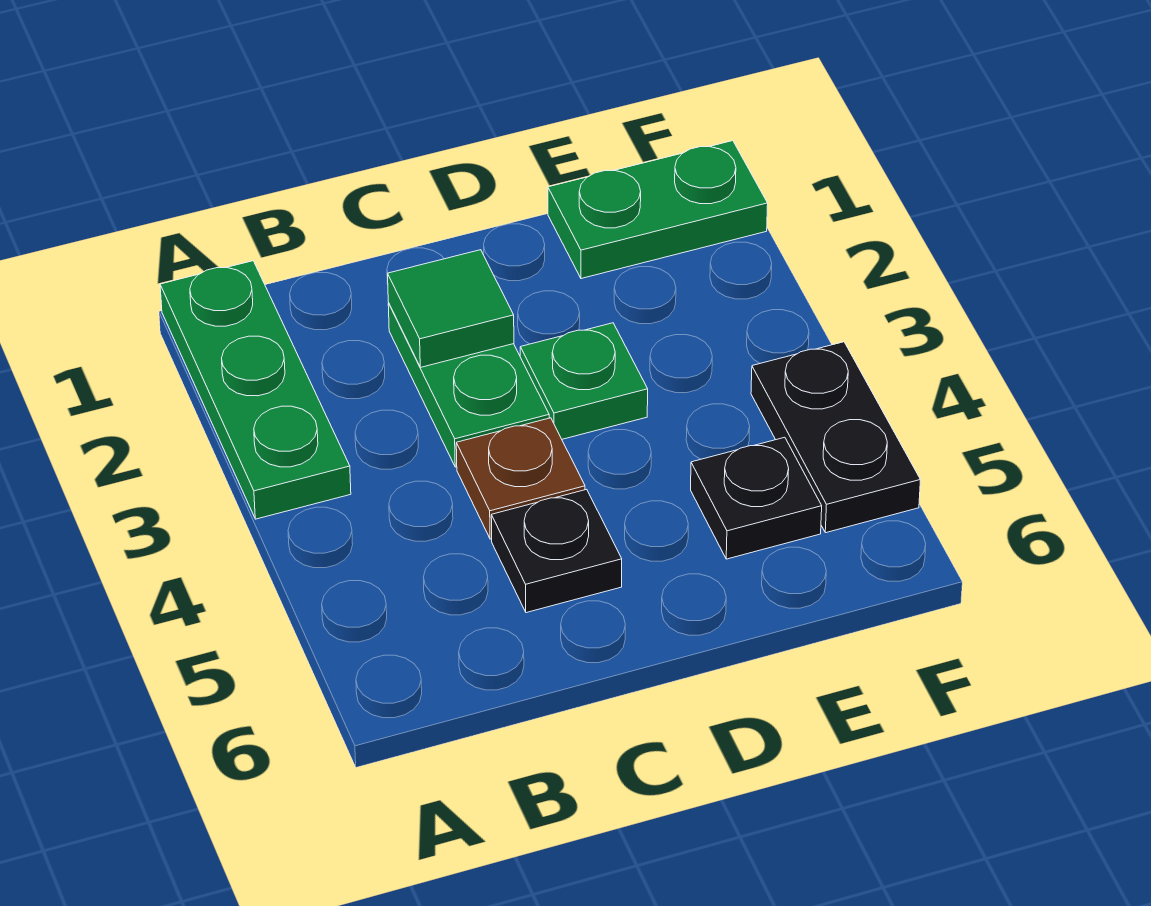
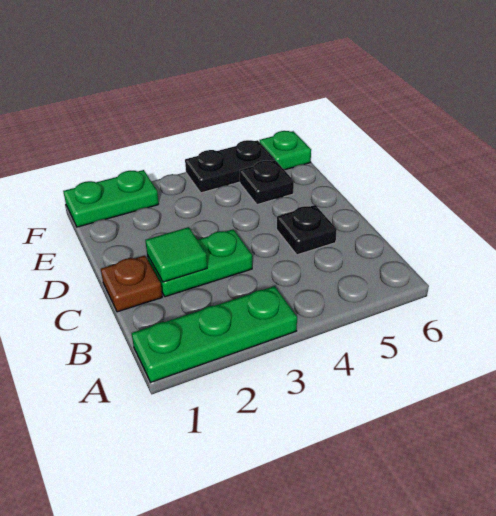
brown 1x1 plate [456,418,585,539] -> brown 1x1 plate moved to [101,256,162,312]
green 1x1 plate [520,323,648,439] -> green 1x1 plate moved to [260,131,311,170]
green 1x2 plate [548,141,768,279] -> green 1x2 plate turned to [63,170,159,227]

